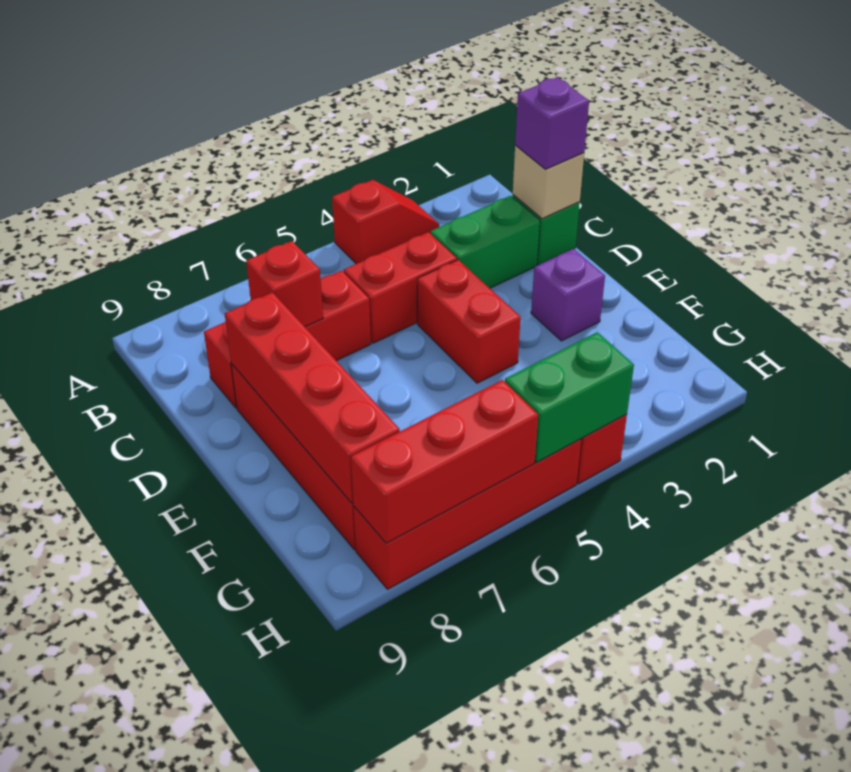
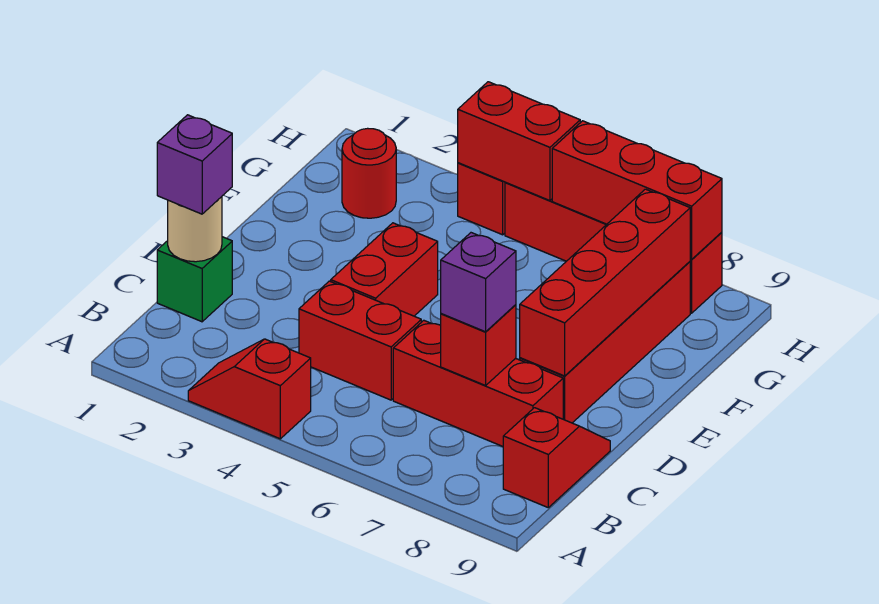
none -> red 1x2 slope [503,408,610,507]
tan 1x1 brick [513,146,584,219] -> tan 1x1 round brick [168,197,222,262]
green 1x2 brick [430,196,540,288] -> none
purple 1x1 brick [531,249,605,341] -> purple 1x1 brick moved to [441,233,516,332]
none -> red 1x1 round brick [342,128,396,218]
green 1x2 brick [505,332,634,462] -> red 1x2 brick [458,82,580,201]

